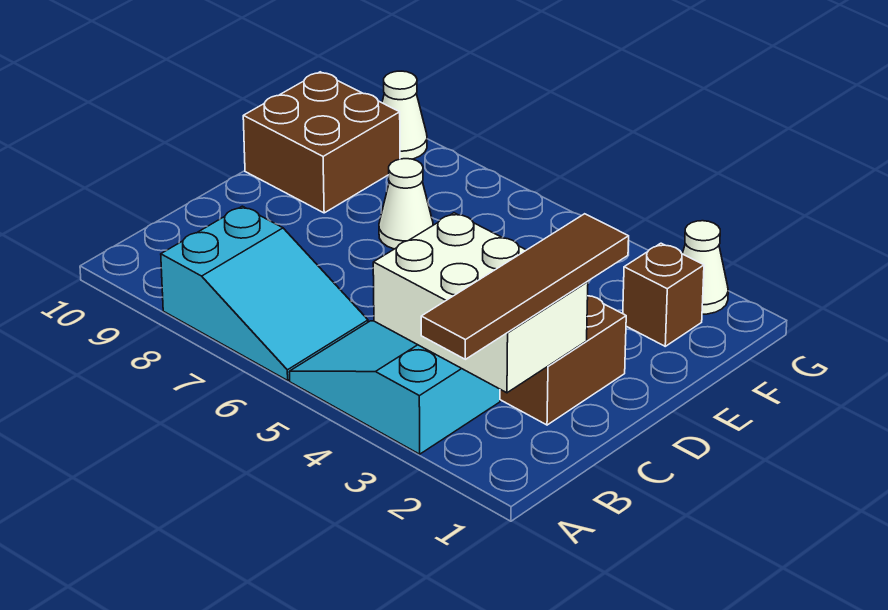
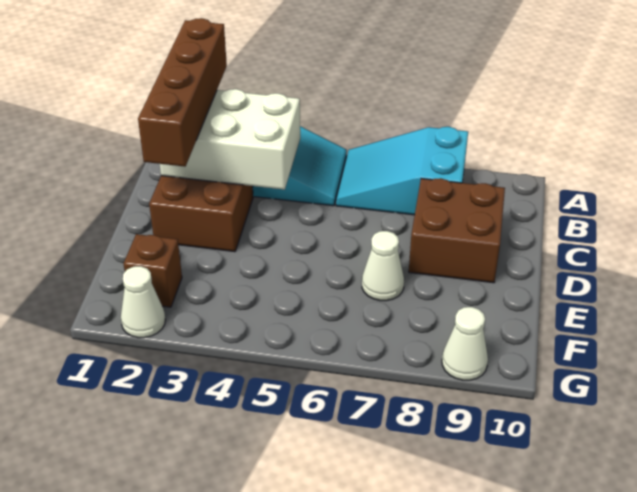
brown 1x4 tile [421,214,629,359] -> brown 1x4 brick [138,18,227,167]
brown 2x2 brick [243,72,400,213] -> brown 2x2 brick moved to [409,178,505,283]

